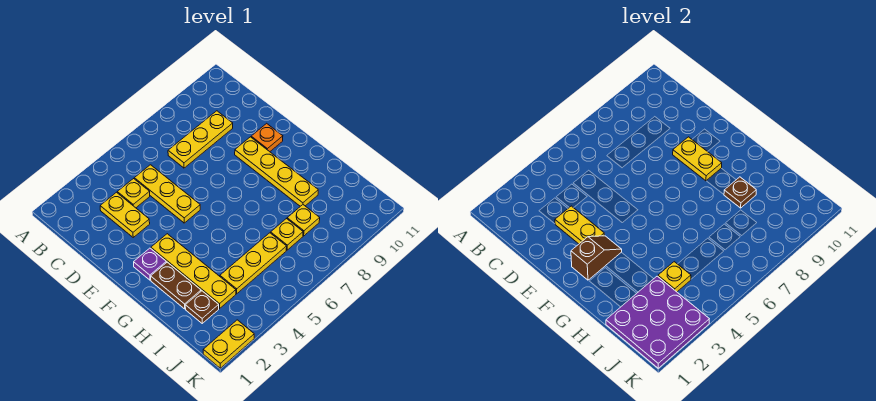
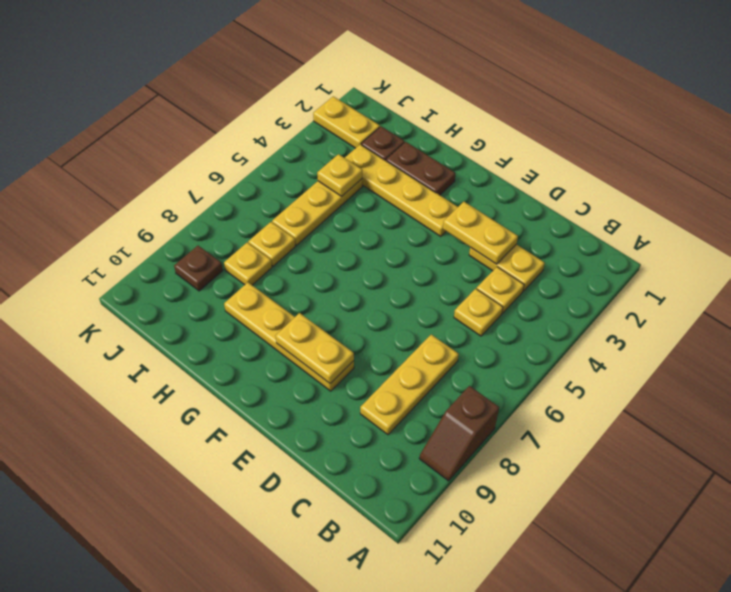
yellow 1x3 plate [134,165,200,223] -> yellow 1x1 plate [454,289,503,336]
orange 1x1 plate [251,123,283,152] -> none
purple 1x1 plate [134,248,166,280] -> none
brown 1x2 slope [571,236,622,280] -> brown 1x2 slope moved to [419,386,499,481]
brown 1x1 plate [724,177,756,208] -> brown 1x1 plate moved to [174,246,223,291]
purple 3x3 plate [606,276,709,368] -> none
yellow 1x2 plate [203,320,254,368] -> yellow 1x2 plate turned to [313,96,380,148]

